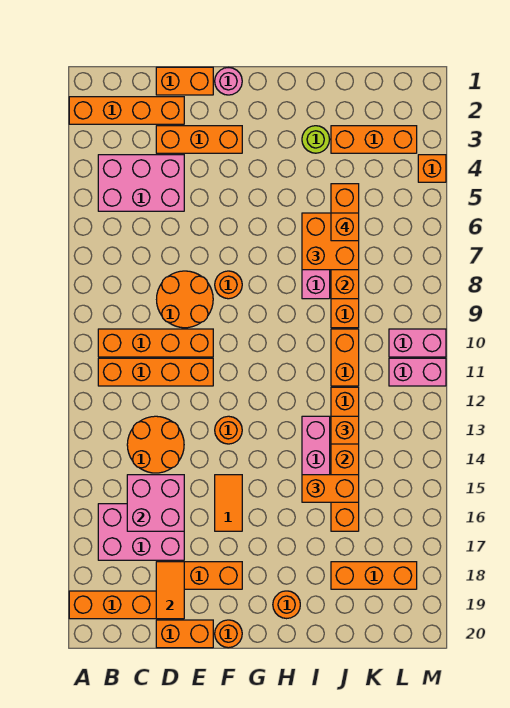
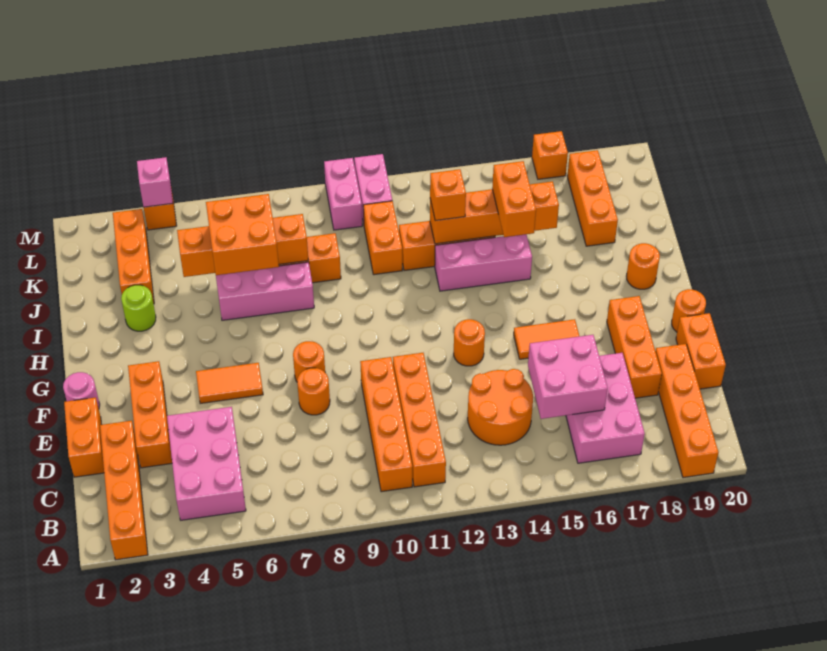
orange 2x2 round brick [157,271,213,328] -> orange 1x1 round brick [297,368,330,415]
orange 1x2 tile [156,562,184,619] -> orange 1x2 tile moved to [196,363,263,404]
orange 1x1 brick [331,213,359,241] -> orange 1x1 brick moved to [532,131,568,179]
orange 1x2 brick [331,329,359,386] -> orange 1x2 brick turned to [363,201,402,275]
none -> pink 1x1 brick [137,157,173,207]

